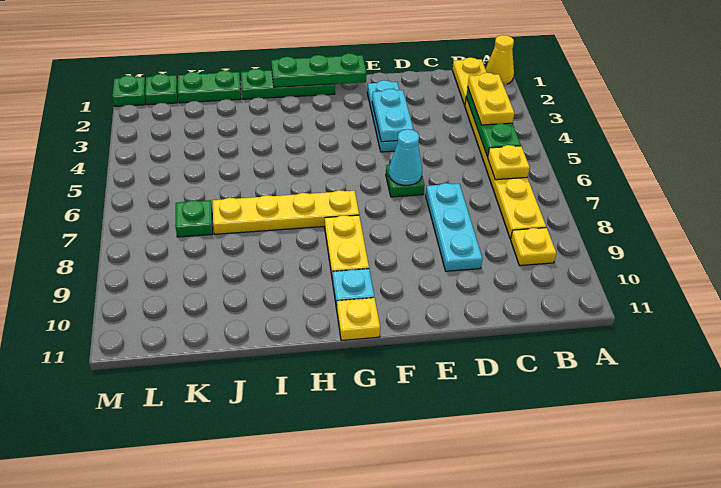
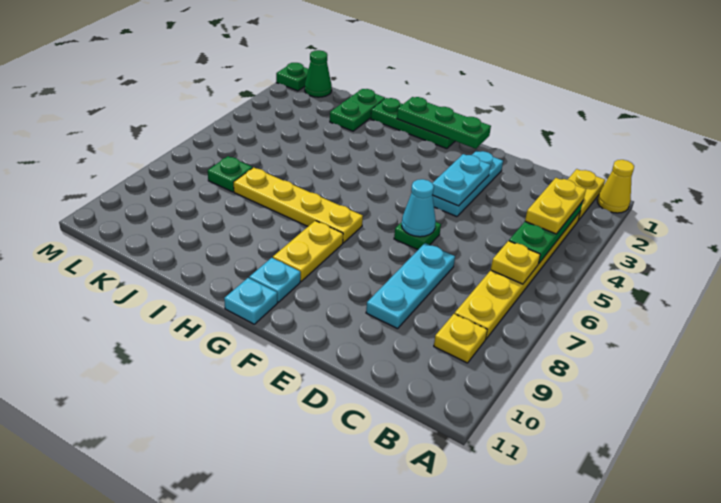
yellow 1x1 plate [337,298,380,341] -> cyan 1x1 plate [224,278,278,324]
green 1x2 plate [178,70,241,103] -> green 1x2 plate turned to [330,89,385,131]
green 1x1 plate [145,74,178,105] -> green 1x1 cone [305,50,332,97]

